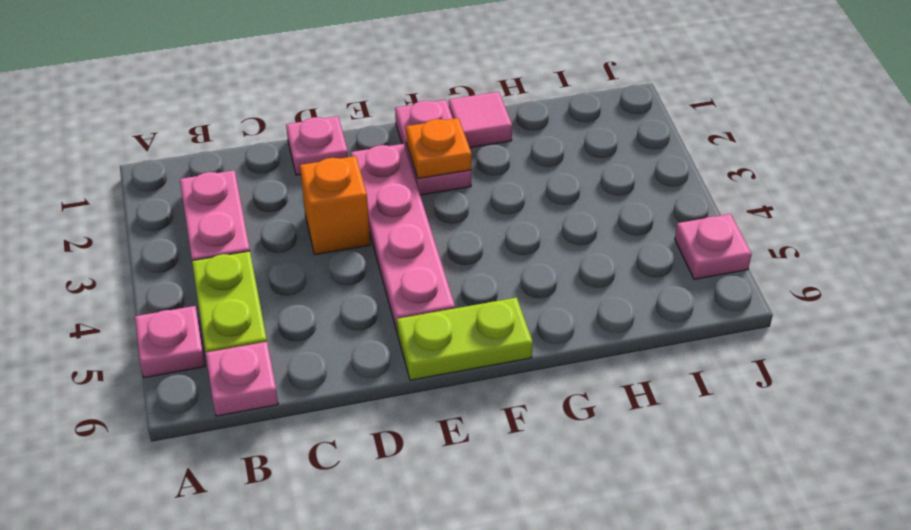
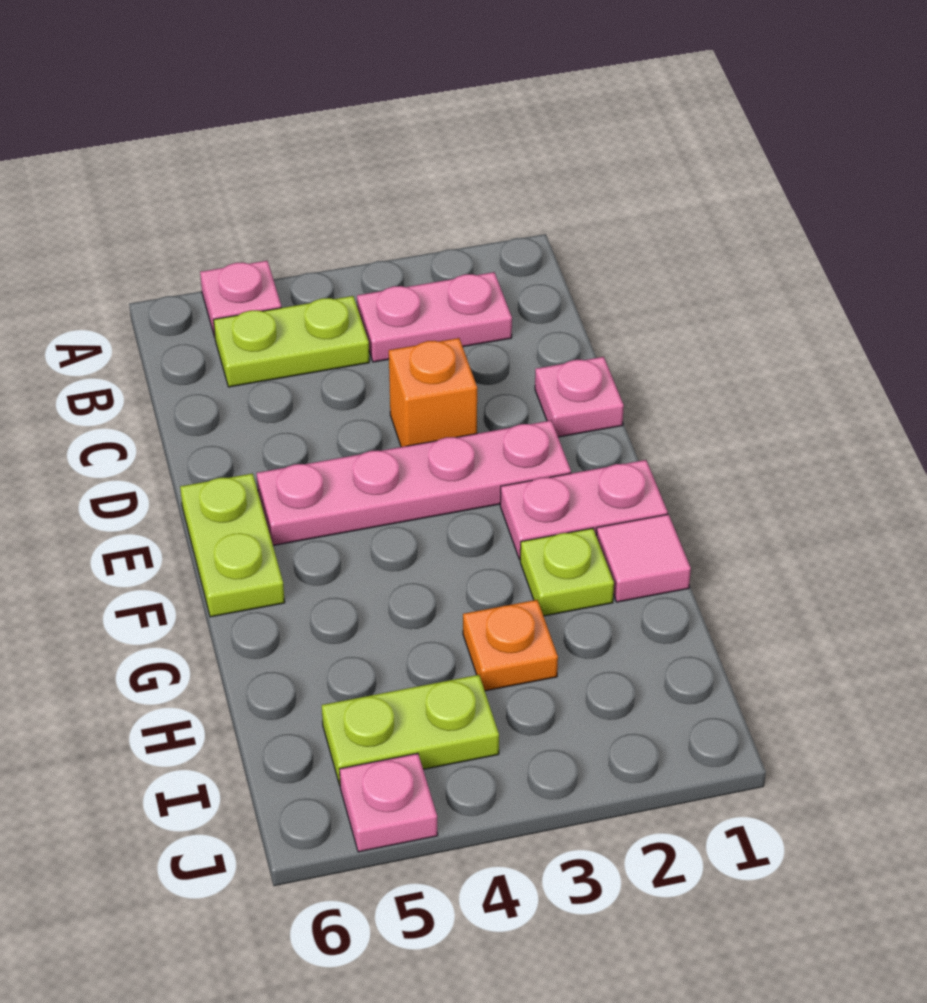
pink 1x1 plate [206,342,278,416] -> none
orange 1x1 plate [406,118,472,179] -> orange 1x1 plate moved to [463,600,558,691]
none -> lime 1x1 plate [520,528,614,616]
none -> lime 1x2 plate [322,675,499,785]

